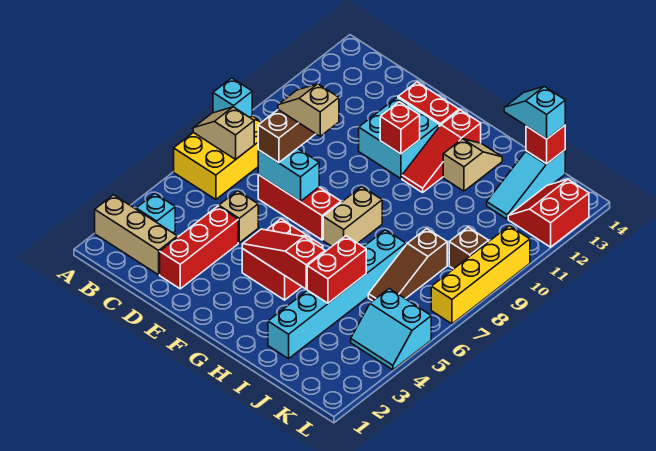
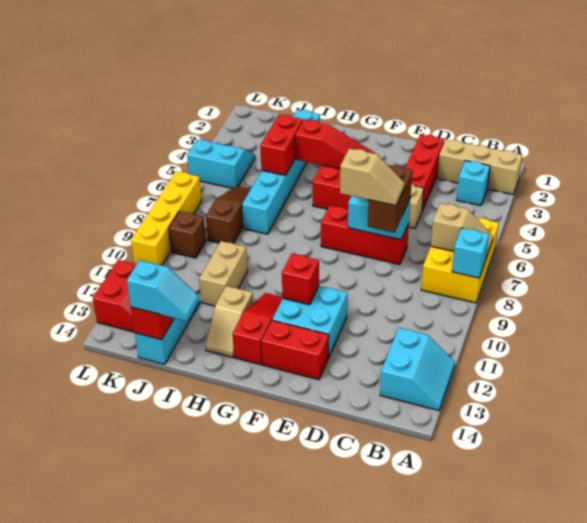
none -> cyan 2x2 slope [380,328,455,411]
tan 1x2 brick [323,187,382,246] -> tan 1x2 brick moved to [199,241,248,306]

